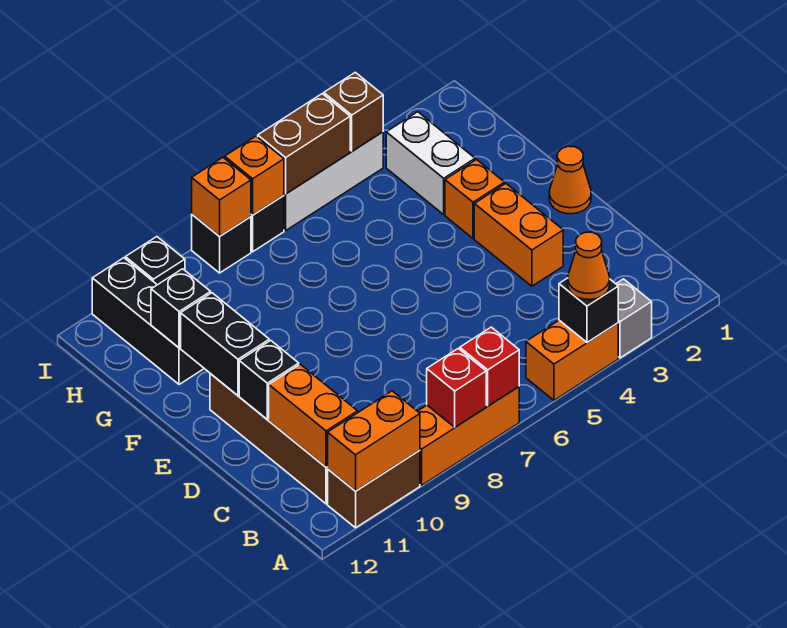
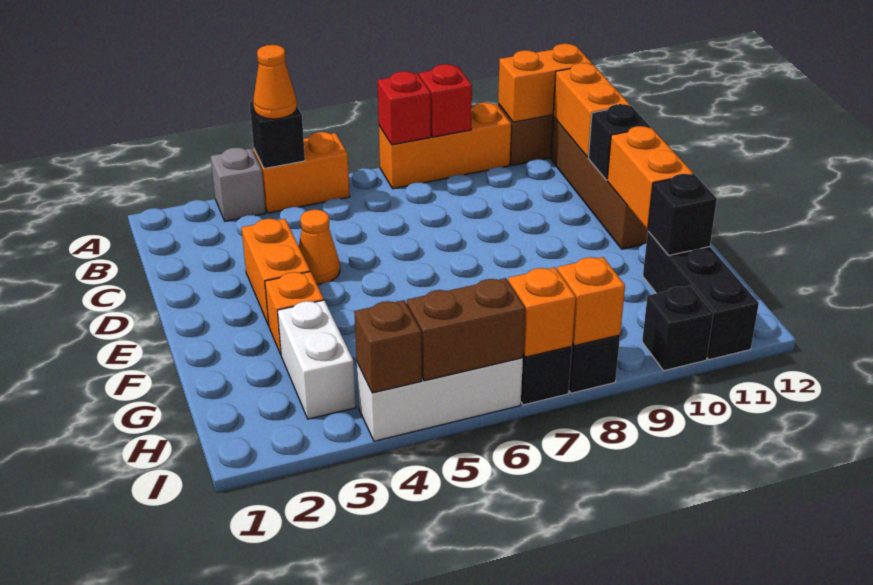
orange 1x1 cone [549,146,591,214] -> orange 1x1 cone moved to [299,210,340,284]
black 1x2 brick [181,293,269,395] -> orange 1x2 brick [607,126,693,229]

